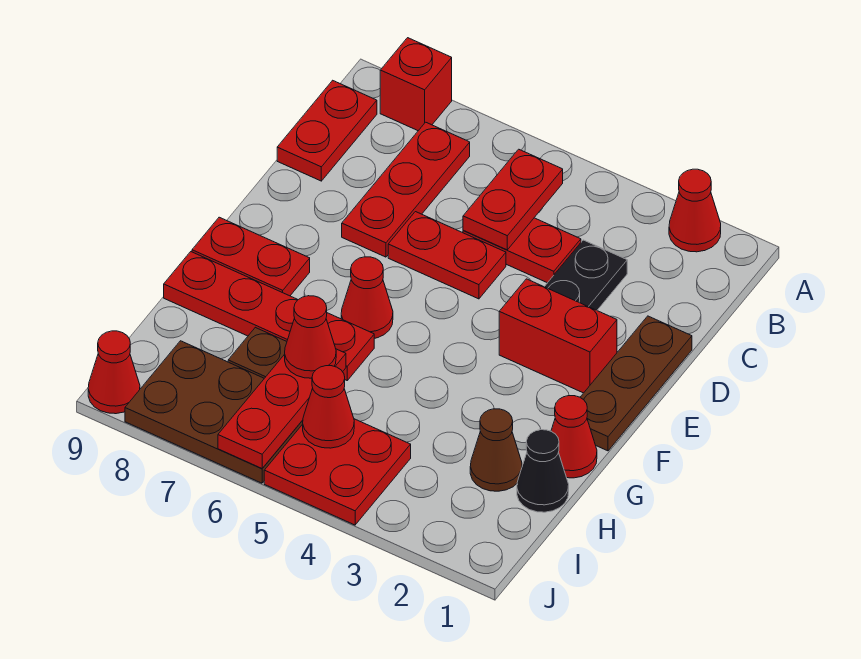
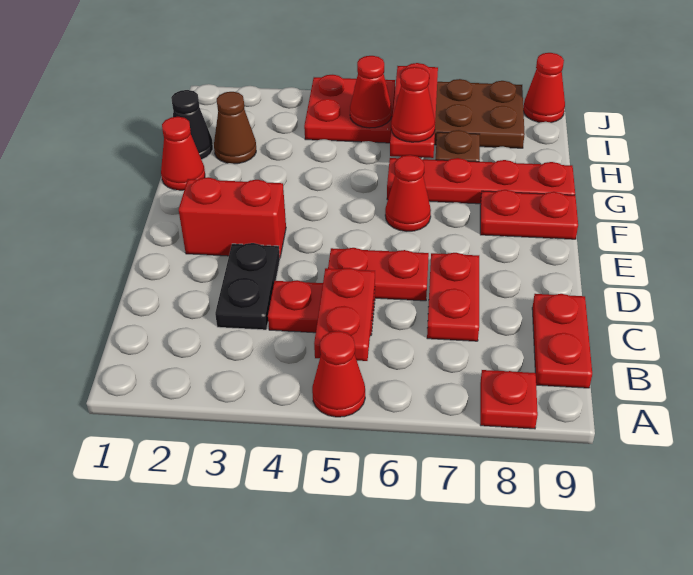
red 1x1 cone [669,169,721,252] -> red 1x1 cone moved to [312,331,365,417]
red 1x1 brick [380,38,452,131] -> red 1x1 plate [480,370,538,429]
red 1x3 plate [342,122,470,257] -> red 1x2 plate [427,253,479,341]
brown 1x3 plate [580,316,692,451] -> none

